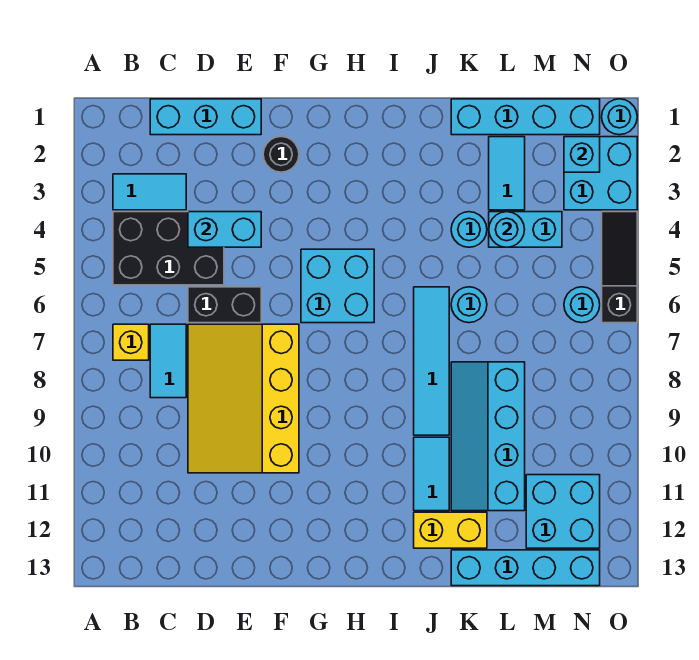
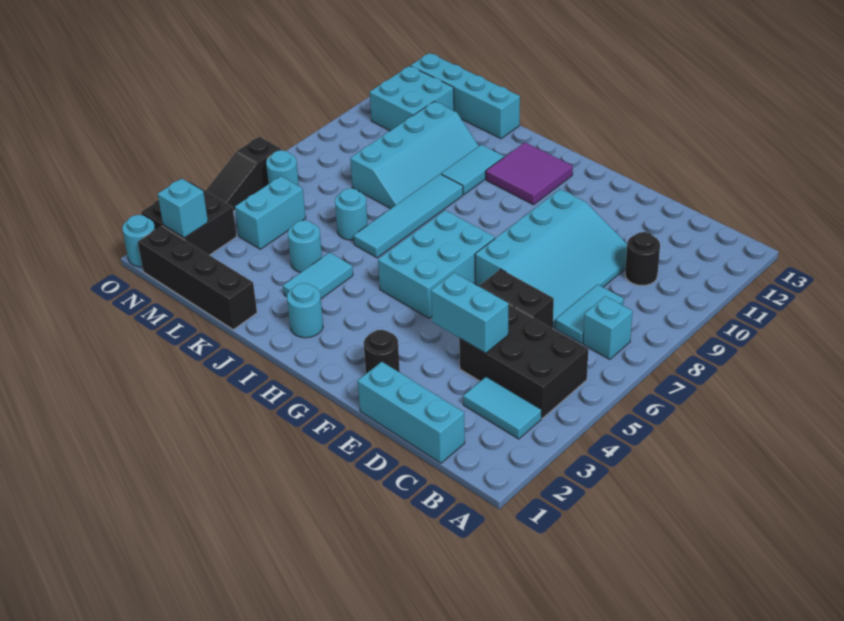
yellow 1x1 brick [113,324,149,360] -> cyan 1x1 brick [583,296,633,359]
none -> black 1x1 round brick [625,232,660,285]
yellow 3x4 slope [188,324,299,473] -> cyan 3x4 slope [475,189,627,328]
cyan 2x2 brick [301,249,374,323] -> cyan 2x3 brick [378,210,495,318]
none -> purple 2x2 tile [486,142,573,205]
yellow 1x2 brick [414,512,487,548] -> none
cyan 1x4 brick [451,99,600,135] -> black 1x4 brick [138,226,257,329]
cyan 1x2 tile [489,137,525,210] -> cyan 1x2 tile moved to [283,252,353,299]
cyan 1x2 brick [489,212,562,247] -> cyan 1x2 brick turned to [235,176,306,249]
cyan 1x1 round brick [489,212,525,247] -> cyan 1x1 round brick moved to [287,283,323,338]
cyan 2x2 brick [564,137,637,210] -> black 2x2 brick [141,181,237,255]

